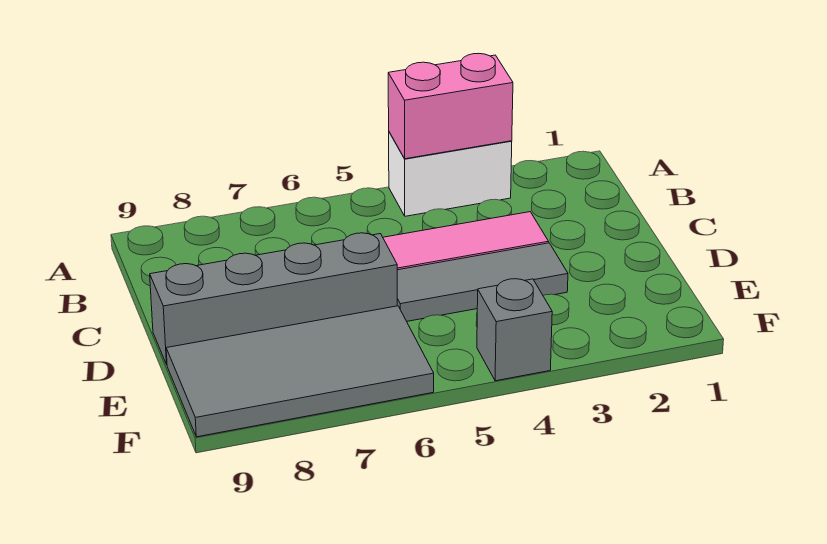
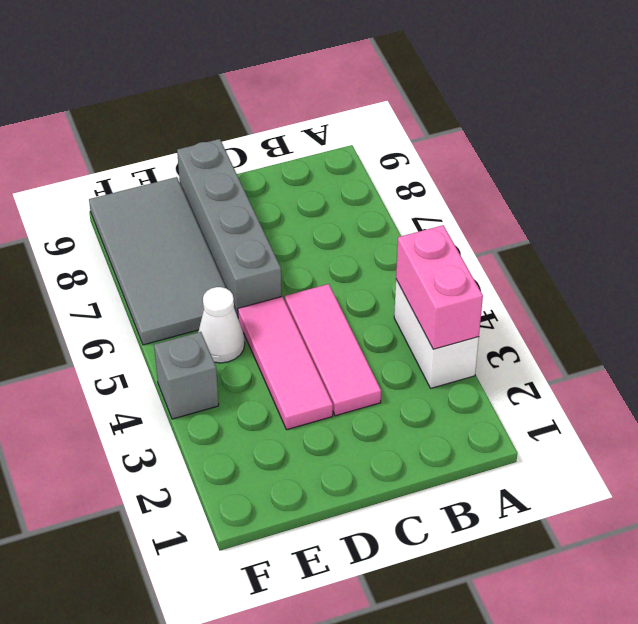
grey 1x3 tile [397,243,568,321] -> pink 1x3 tile [238,297,333,430]
none -> white 1x1 cone [198,287,245,363]

